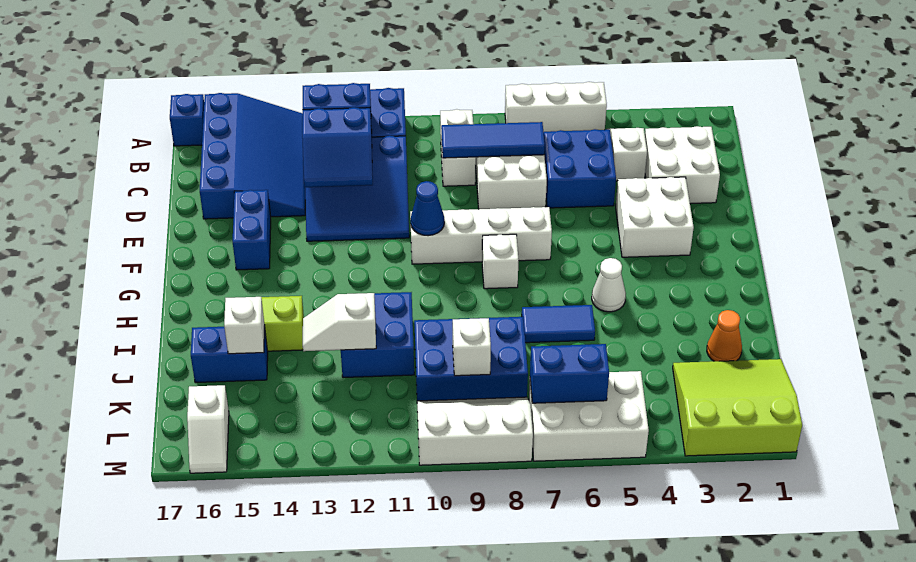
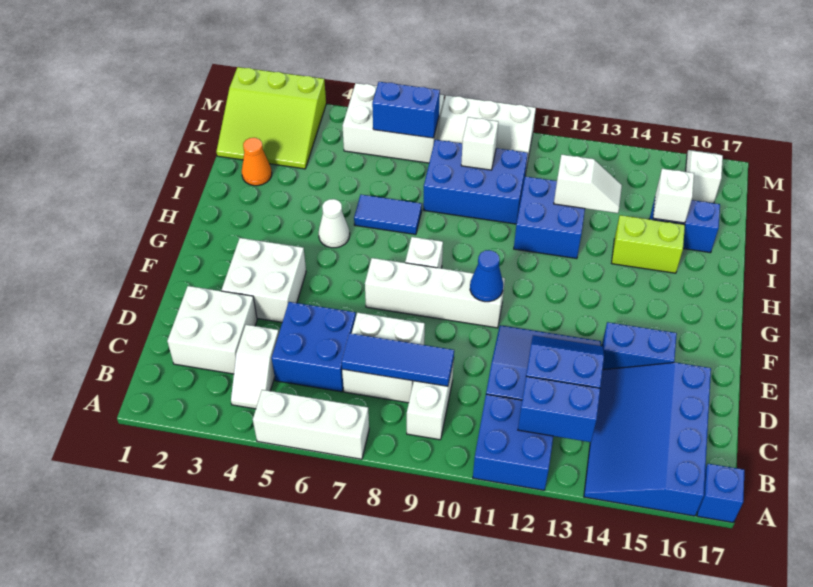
blue 1x2 brick [233,190,271,270] -> blue 1x2 brick turned to [602,322,677,370]

